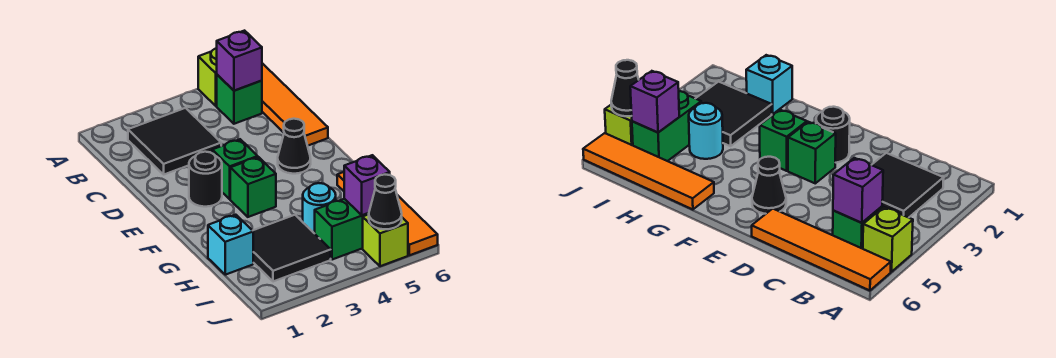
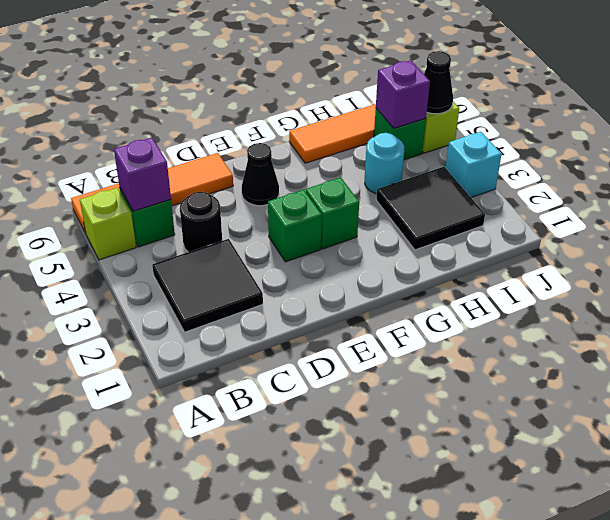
black 1x1 round brick [189,152,222,207] -> black 1x1 round brick moved to [180,192,222,252]
cyan 1x1 brick [208,215,253,275] -> cyan 1x1 brick moved to [446,132,502,197]
green 1x2 brick [315,199,369,260] -> green 1x1 brick [374,108,426,160]

